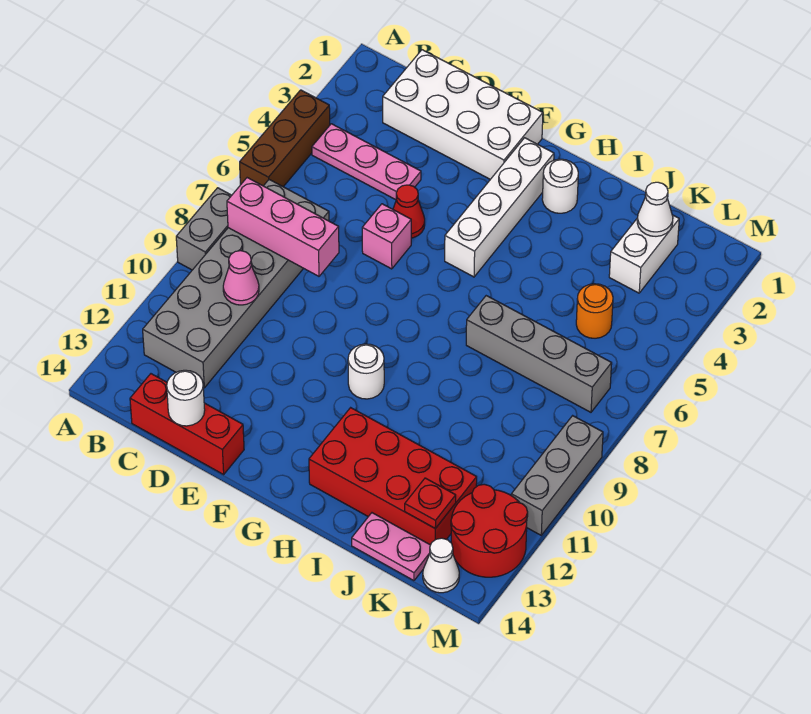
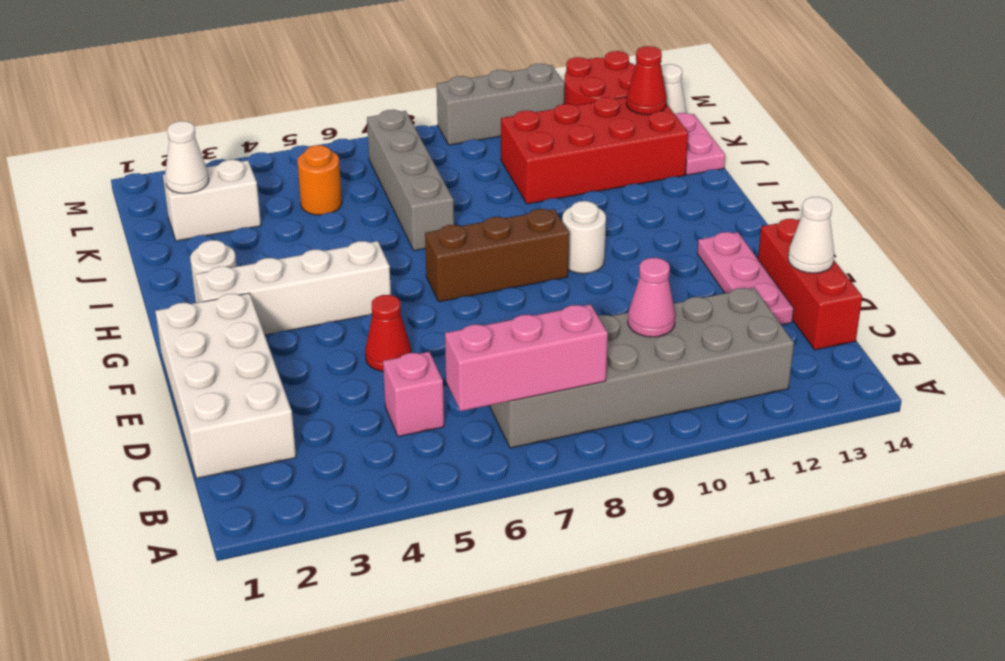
brown 1x3 brick [240,90,330,187] -> brown 1x3 brick moved to [425,209,569,302]
grey 1x2 brick [176,188,232,270] -> none
pink 1x3 plate [312,124,421,200] -> pink 1x3 plate moved to [697,232,794,325]
pink 1x3 brick [227,178,339,276] -> pink 1x3 brick turned to [445,304,608,411]
white 1x1 round brick [167,370,205,426] -> white 1x1 cone [788,197,834,273]
pink 1x1 brick [362,204,411,269] -> pink 1x1 brick moved to [383,352,444,436]
red 2x4 brick [309,408,477,545] -> red 2x4 brick turned to [501,97,688,204]
red 1x1 plate [405,478,456,529] -> red 1x1 cone [626,46,667,115]

